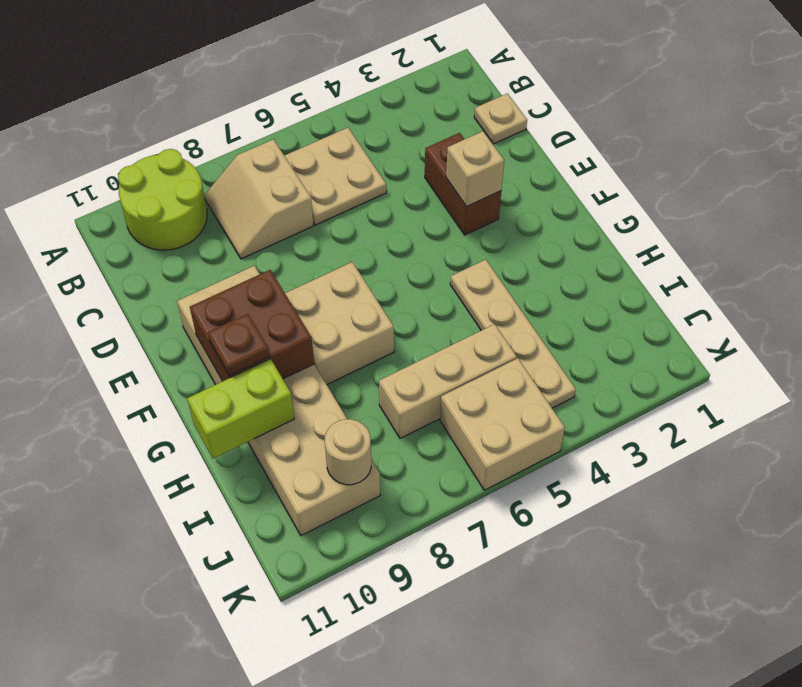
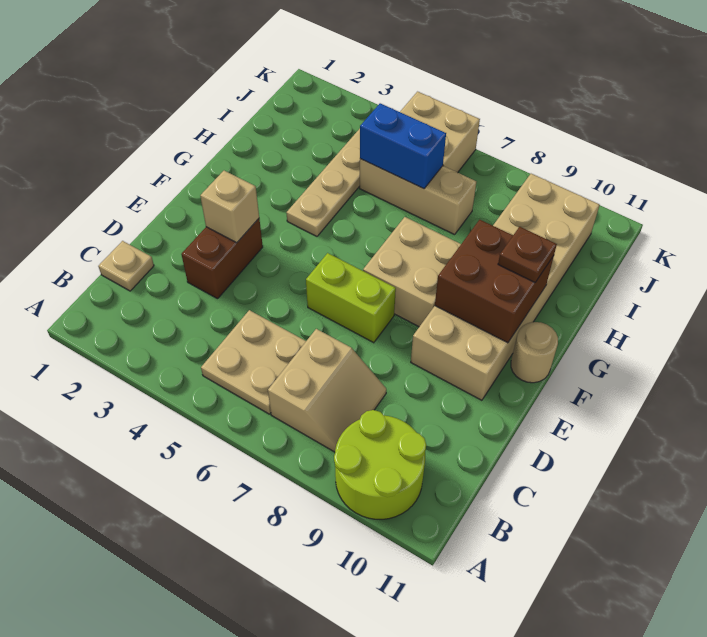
lime 1x2 brick [187,359,294,459] -> lime 1x2 brick moved to [306,253,396,343]
none -> blue 1x2 brick [360,103,446,189]
tan 1x1 round brick [325,419,371,485] -> tan 1x1 round brick moved to [511,322,558,383]

